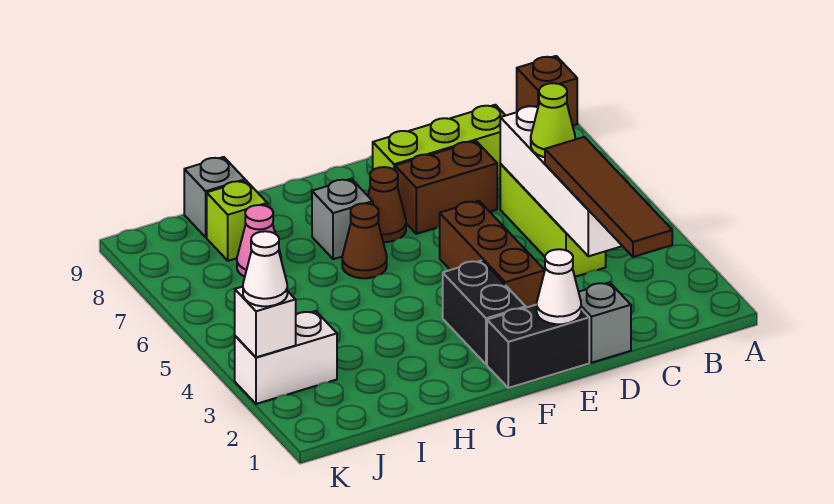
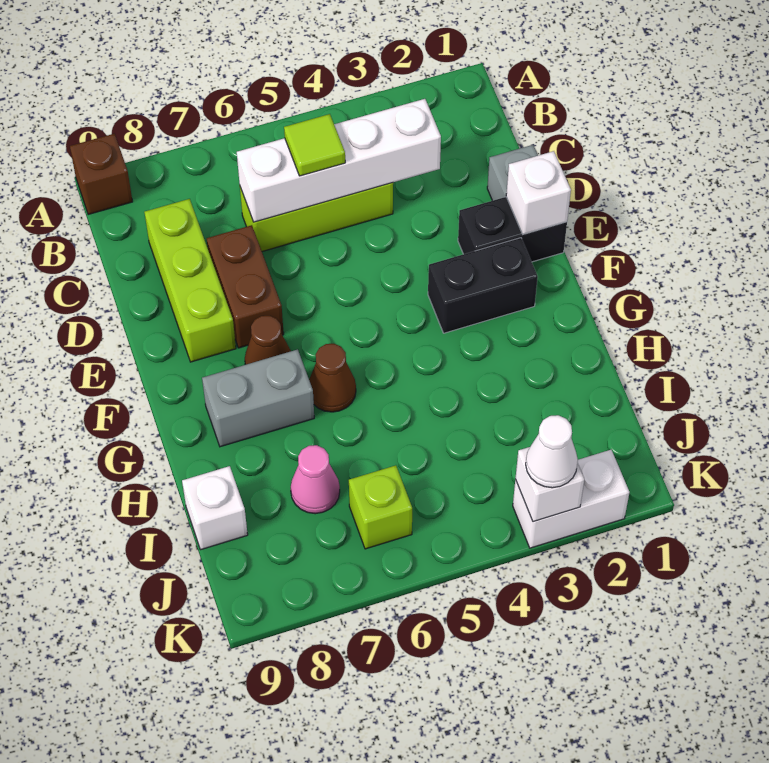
brown 1x4 tile [545,137,672,257] -> none
lime 1x1 cone [531,83,575,157] -> lime 1x1 tile [284,114,345,176]
black 1x2 brick [487,305,589,388] -> black 1x2 brick turned to [458,197,567,262]
white 1x1 cone [537,249,581,324] -> white 1x1 brick [506,151,571,234]
brown 1x3 brick [440,201,545,308] -> none
grey 1x1 brick [312,179,373,259] -> grey 1x2 brick [202,349,314,447]
lime 1x1 brick [207,181,267,261] -> lime 1x1 brick moved to [349,465,412,549]
grey 1x1 brick [184,157,245,237] -> white 1x1 brick [182,466,248,550]
white 1x2 brick [235,311,337,404] -> white 1x2 brick turned to [513,450,630,548]

